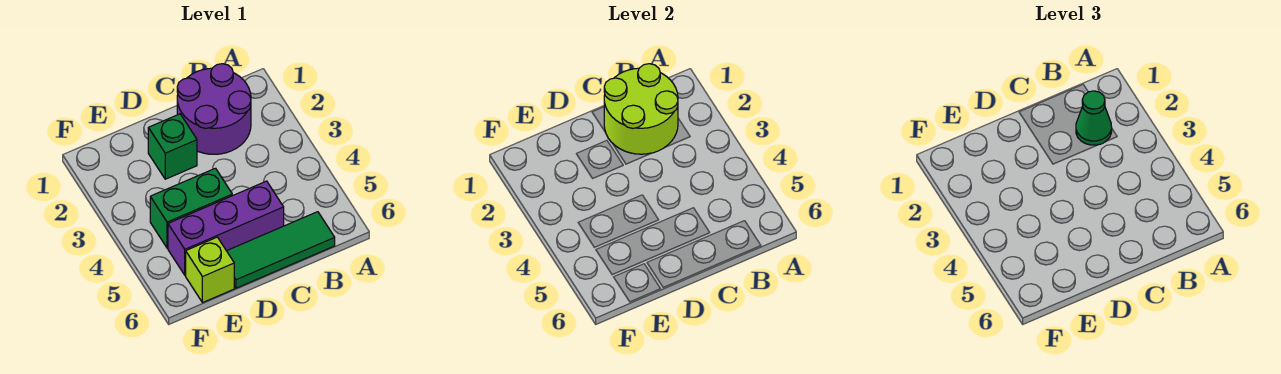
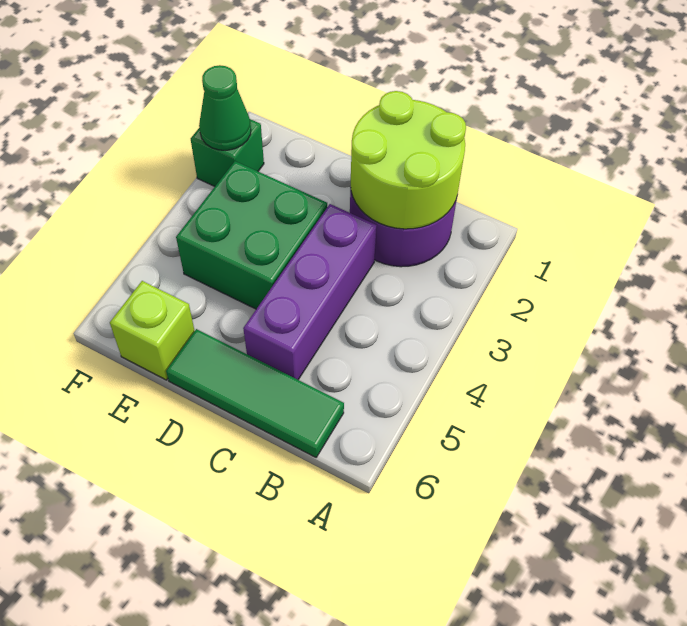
green 1x1 cone [1076,91,1112,145] -> green 1x1 cone moved to [199,65,251,150]
purple 1x3 brick [168,181,284,275] -> purple 1x3 brick turned to [243,204,377,380]
green 1x1 brick [148,114,197,179] -> green 1x1 brick moved to [191,119,264,186]
green 1x2 brick [150,168,232,248] -> green 2x2 brick [176,161,327,309]

